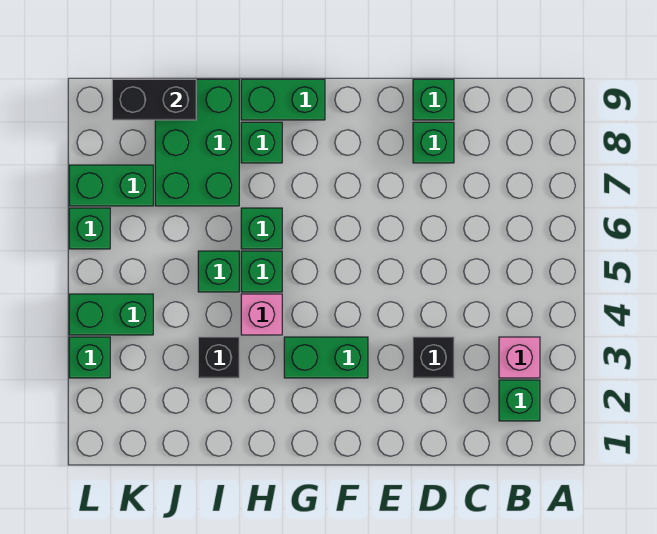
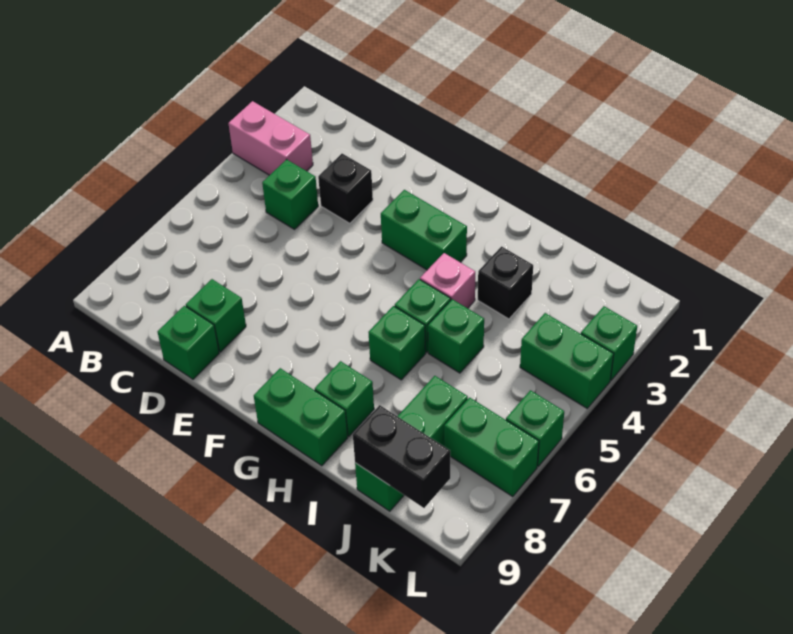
green 1x1 brick [499,380,540,421] -> green 1x1 brick moved to [262,159,318,229]
pink 1x1 brick [499,337,540,378] -> pink 1x2 brick [228,101,313,175]
green 2x3 brick [155,79,239,206] -> green 1x3 brick [355,376,468,511]

